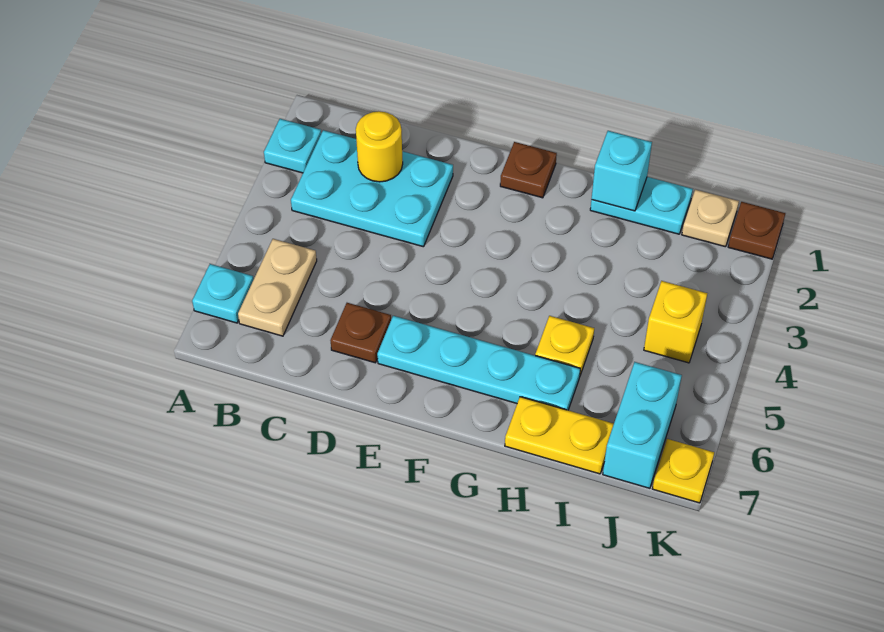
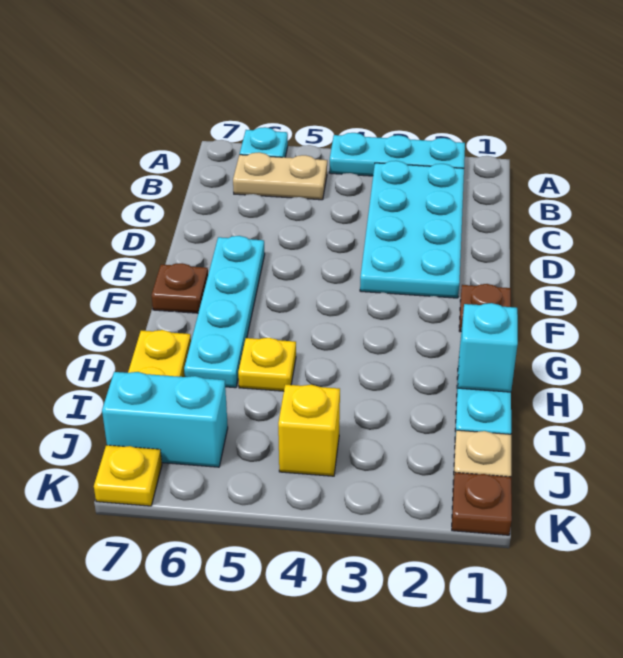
cyan 1x1 plate [264,119,321,173] -> cyan 1x3 plate [329,133,465,176]
cyan 2x3 plate [291,130,453,247] -> cyan 2x4 plate [360,161,464,298]
yellow 1x1 round brick [356,111,403,182] -> none
brown 1x1 plate [330,303,391,363] -> brown 1x1 plate moved to [151,263,208,313]

